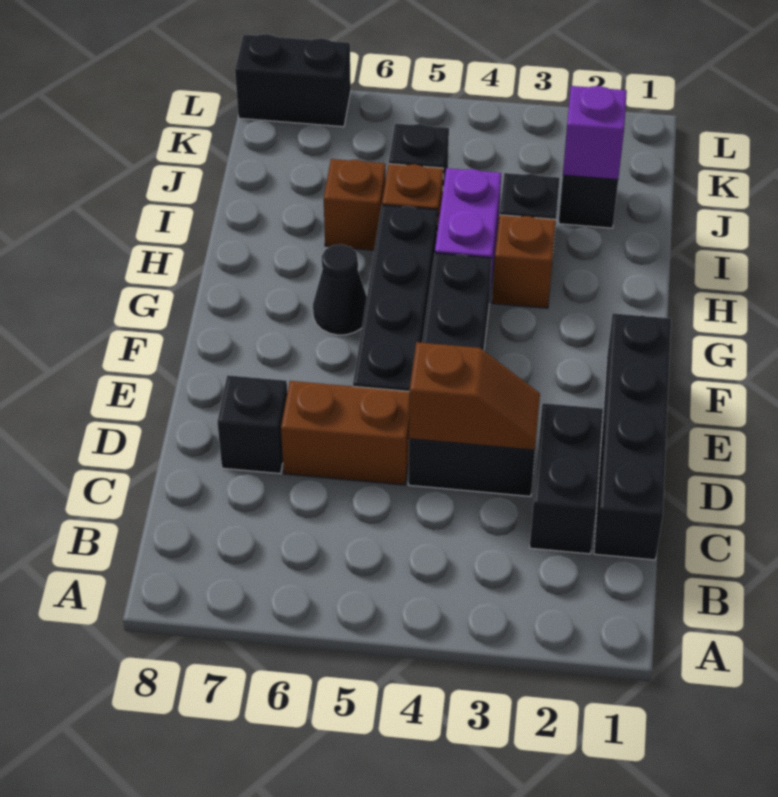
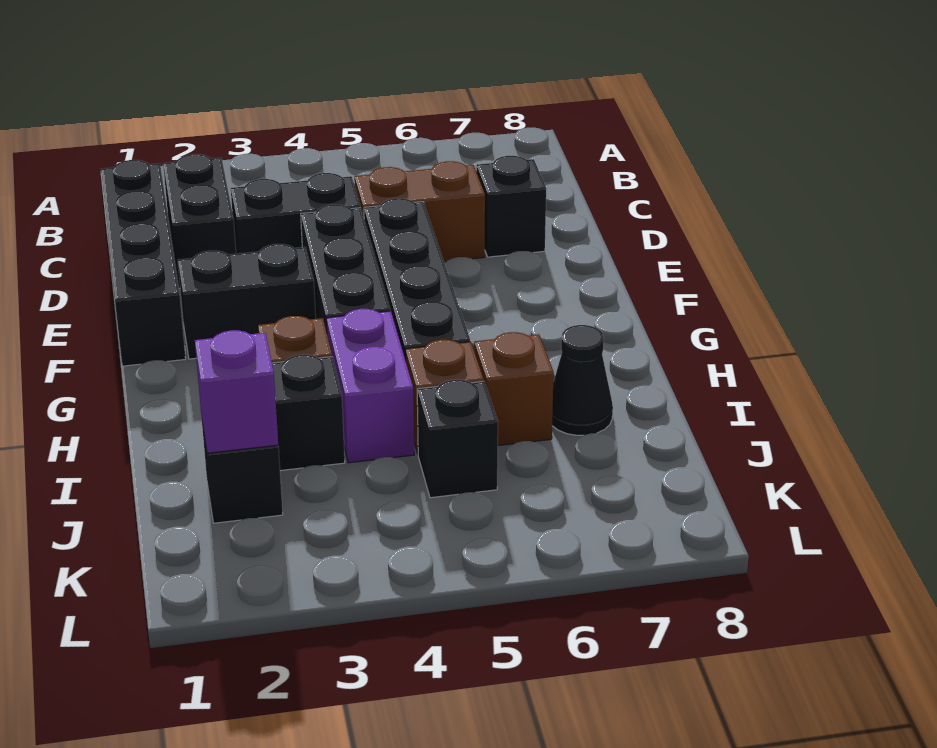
brown 1x2 slope [409,342,540,450] -> none
black 1x1 cone [313,244,367,335] -> black 1x1 cone moved to [552,325,613,435]
black 1x2 brick [235,34,351,127] -> black 1x2 brick moved to [178,244,316,359]

